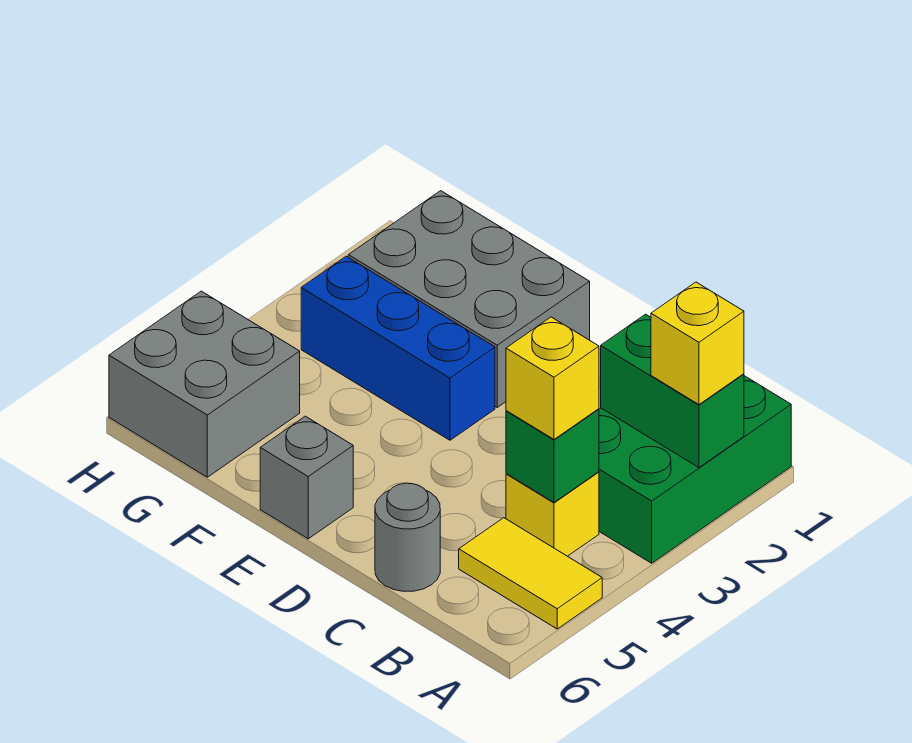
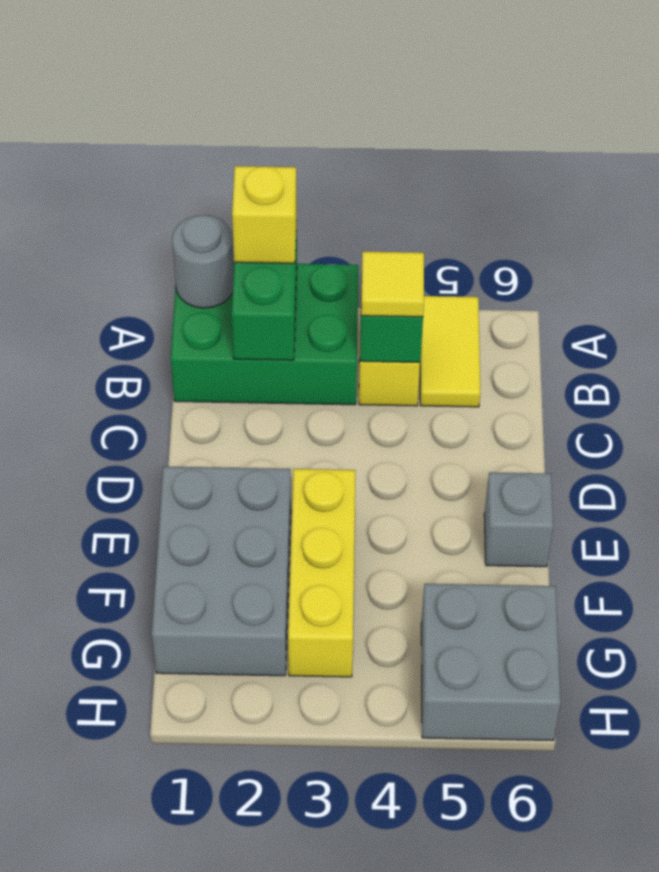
yellow 1x1 brick [506,317,599,439] -> yellow 1x1 tile [361,252,424,317]
grey 1x1 round brick [375,483,440,591] -> grey 1x1 round brick moved to [172,215,234,308]
blue 1x3 brick [301,256,495,440] -> yellow 1x3 brick [288,469,356,677]

